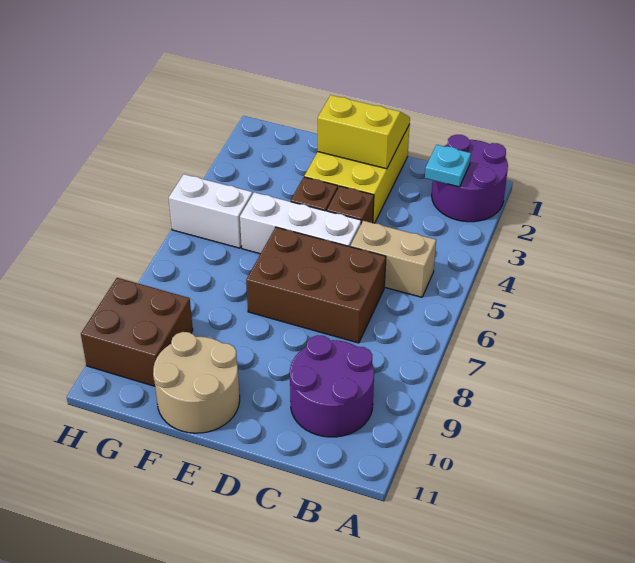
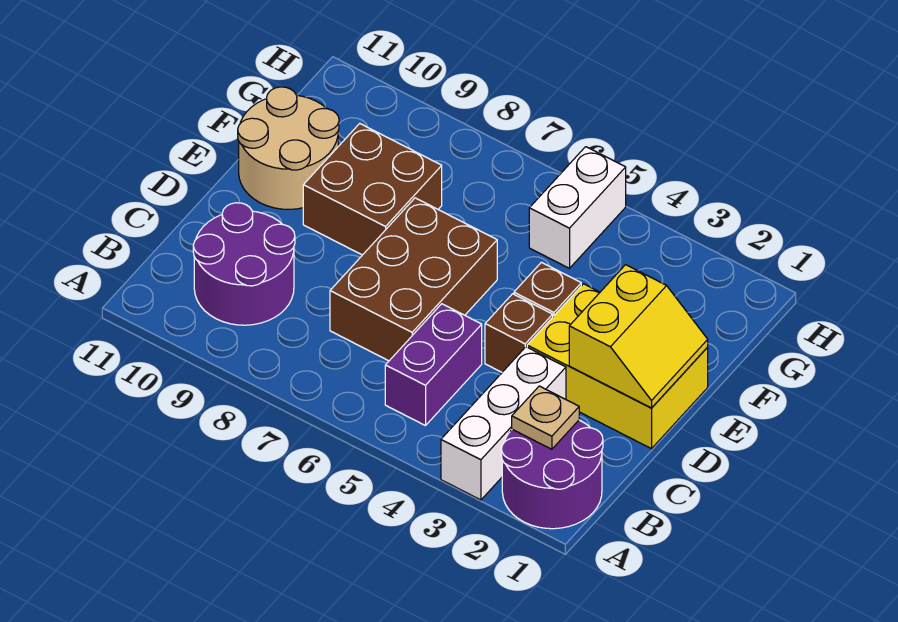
cyan 1x1 plate [425,145,471,187] -> tan 1x1 plate [512,386,579,449]
tan 1x2 brick [350,221,436,297] -> purple 1x2 brick [385,304,482,426]
white 1x3 brick [240,192,361,254] -> white 1x3 brick moved to [441,347,566,500]
brown 2x2 brick [81,278,193,386] -> brown 2x2 brick moved to [303,124,442,255]

